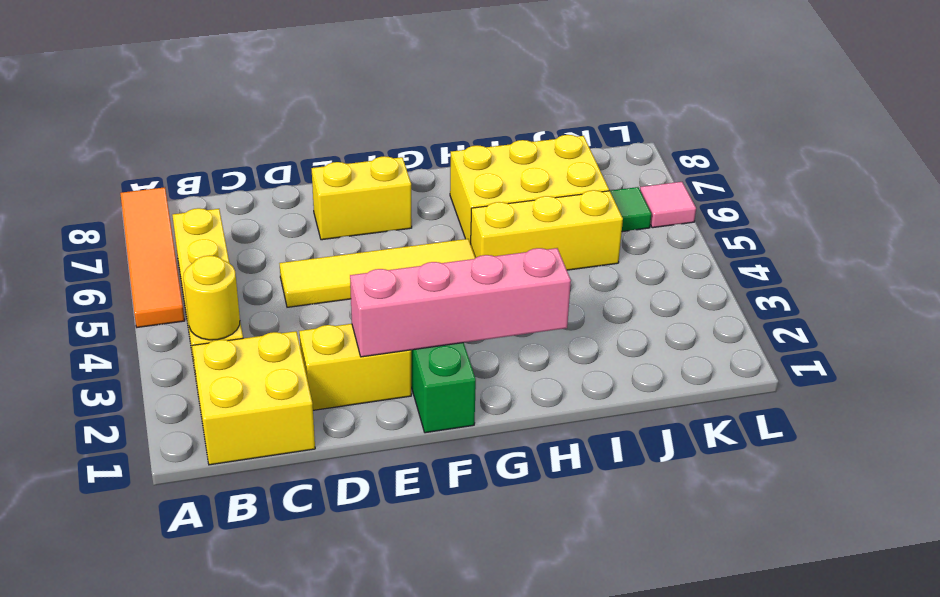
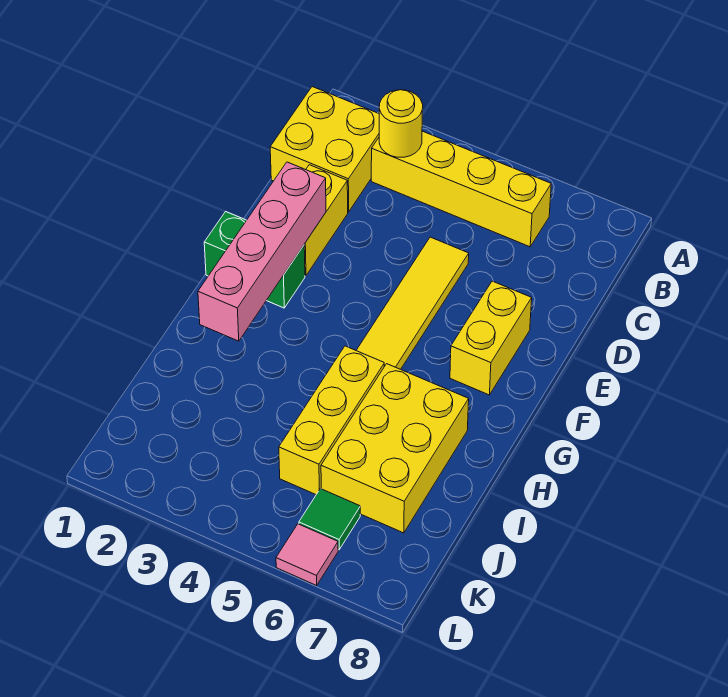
orange 1x4 tile [120,187,185,327] -> none

